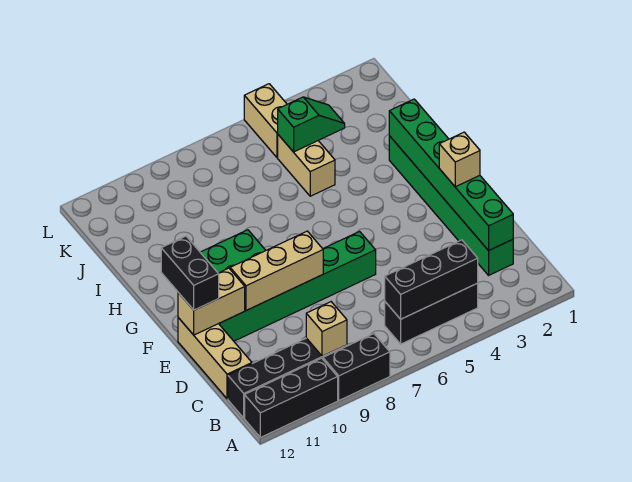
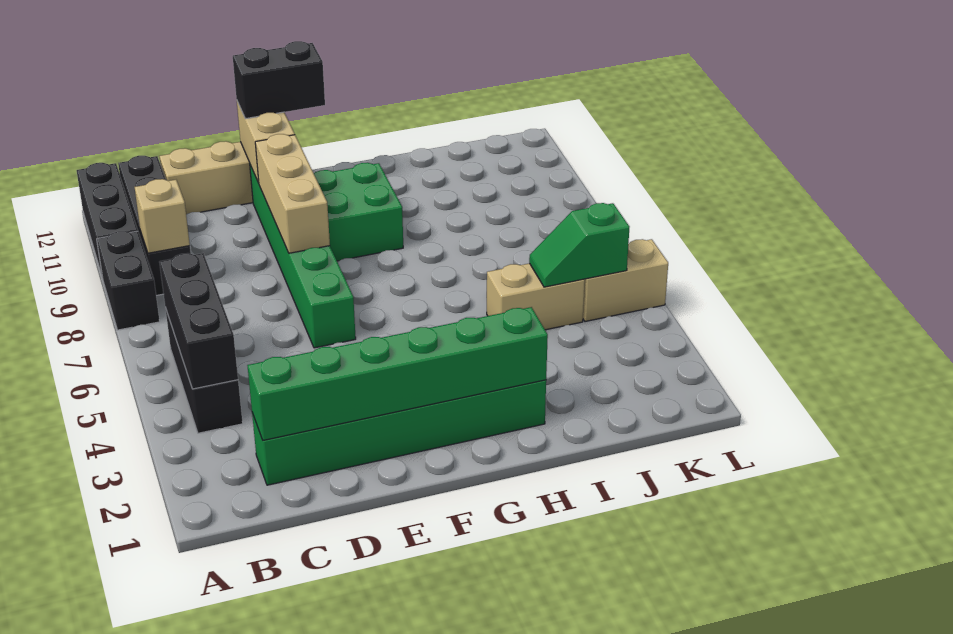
tan 1x1 brick [439,132,480,187] -> none
green 1x2 slope [278,97,345,152] -> green 1x2 slope turned to [529,203,629,287]

